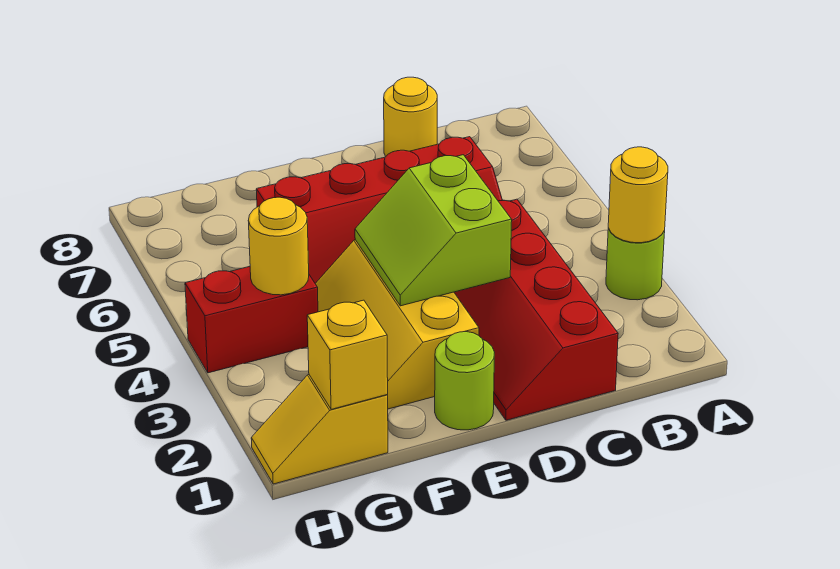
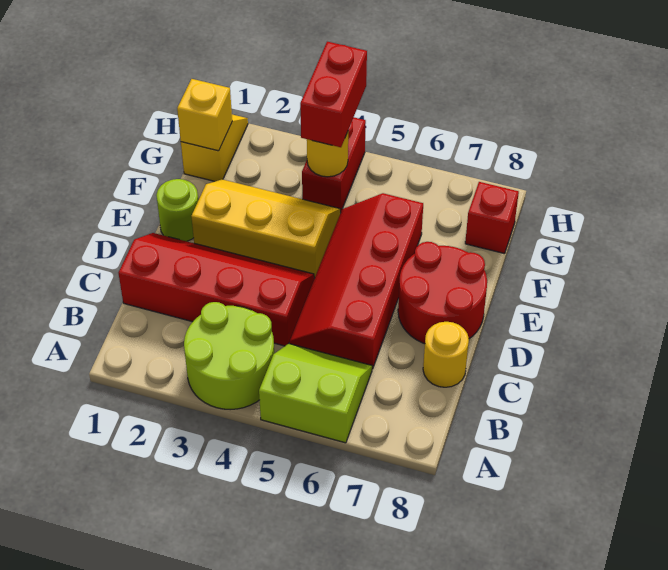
lime 1x1 round brick [606,228,665,300] -> lime 2x2 round brick [184,302,274,410]
yellow 1x1 round brick [608,147,668,243] -> none
lime 2x2 slope [355,155,512,306] -> lime 2x2 slope moved to [259,344,372,443]
none -> red 2x2 round brick [398,242,487,344]
none -> red 1x2 brick [300,42,367,147]
none -> red 1x1 brick [465,182,519,254]

